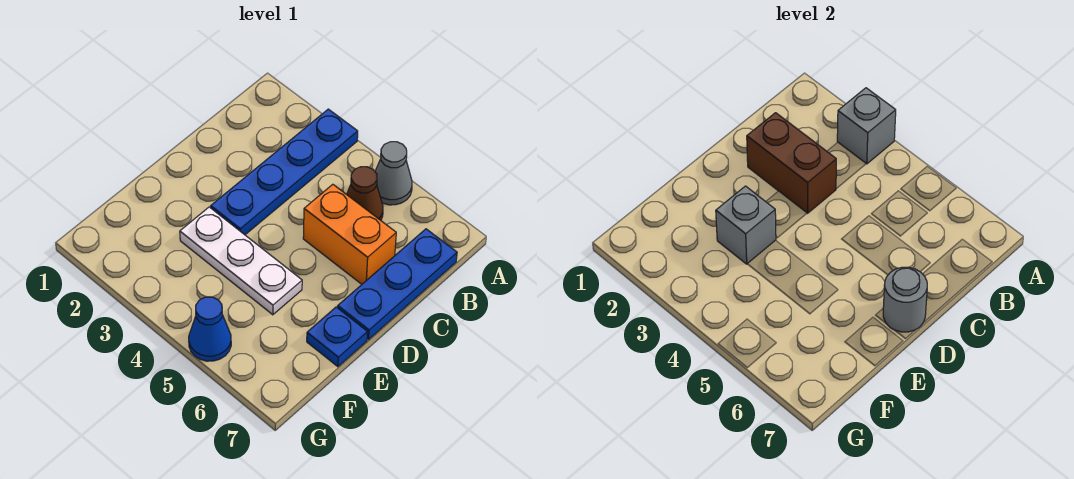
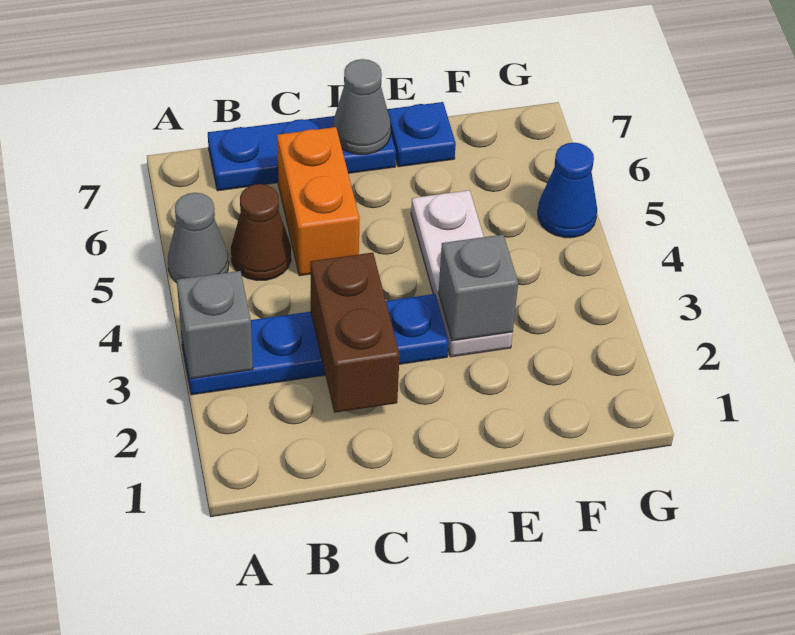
grey 1x1 round brick [883,267,927,332] -> grey 1x1 cone [333,59,391,154]

